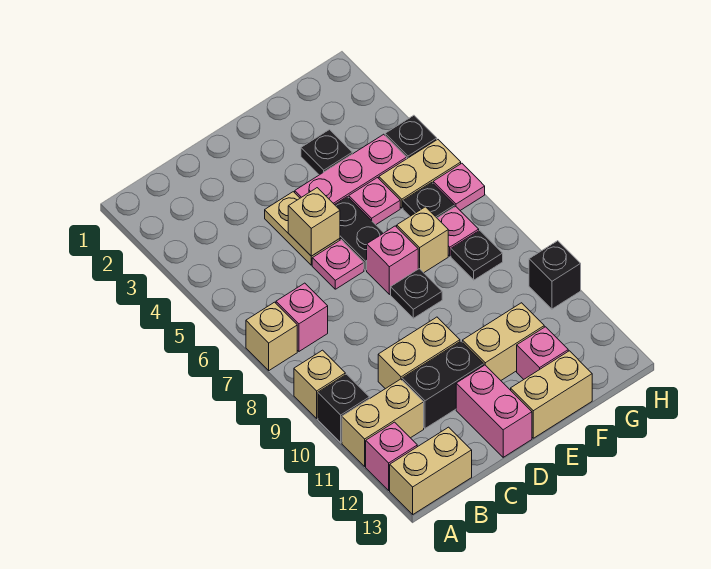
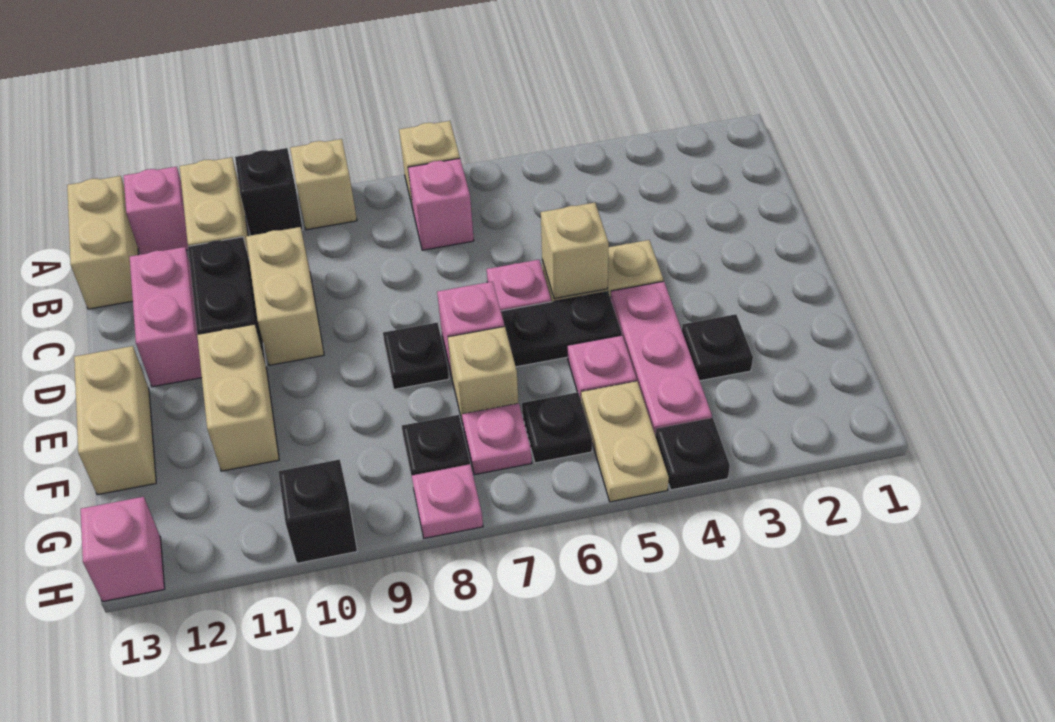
pink 1x2 brick [456,365,532,457] -> pink 1x2 brick turned to [130,247,202,387]
pink 1x1 brick [517,327,568,379] -> pink 1x1 brick moved to [81,497,165,602]
pink 1x1 plate [433,163,485,210] -> pink 1x1 plate moved to [412,464,483,538]

